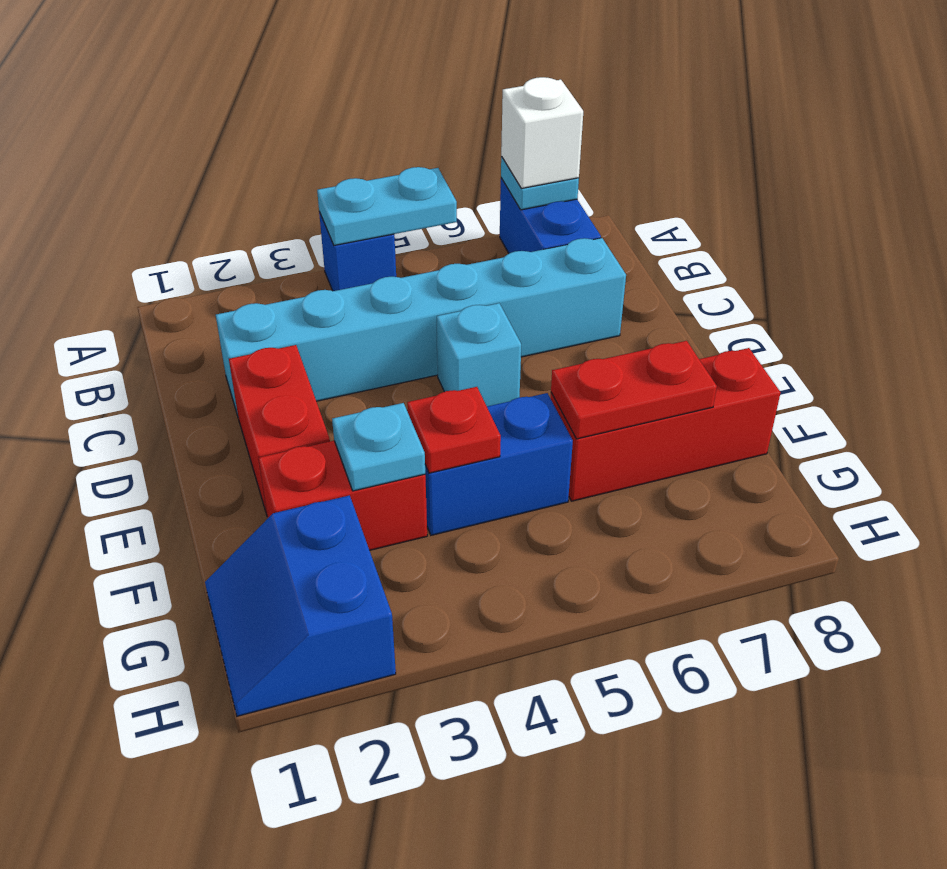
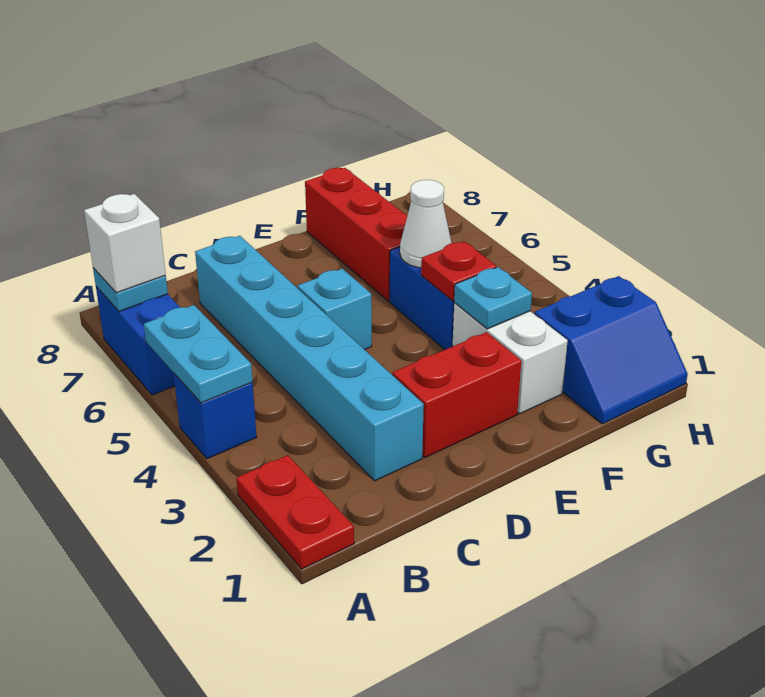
blue 1x2 brick [500,178,601,253] -> blue 1x2 brick turned to [96,287,180,395]
red 1x2 brick [258,441,427,550] -> white 1x2 brick [452,303,568,414]
none -> white 1x1 cone [400,180,451,268]
red 1x2 plate [551,341,717,439] -> red 1x2 plate moved to [236,455,354,569]

